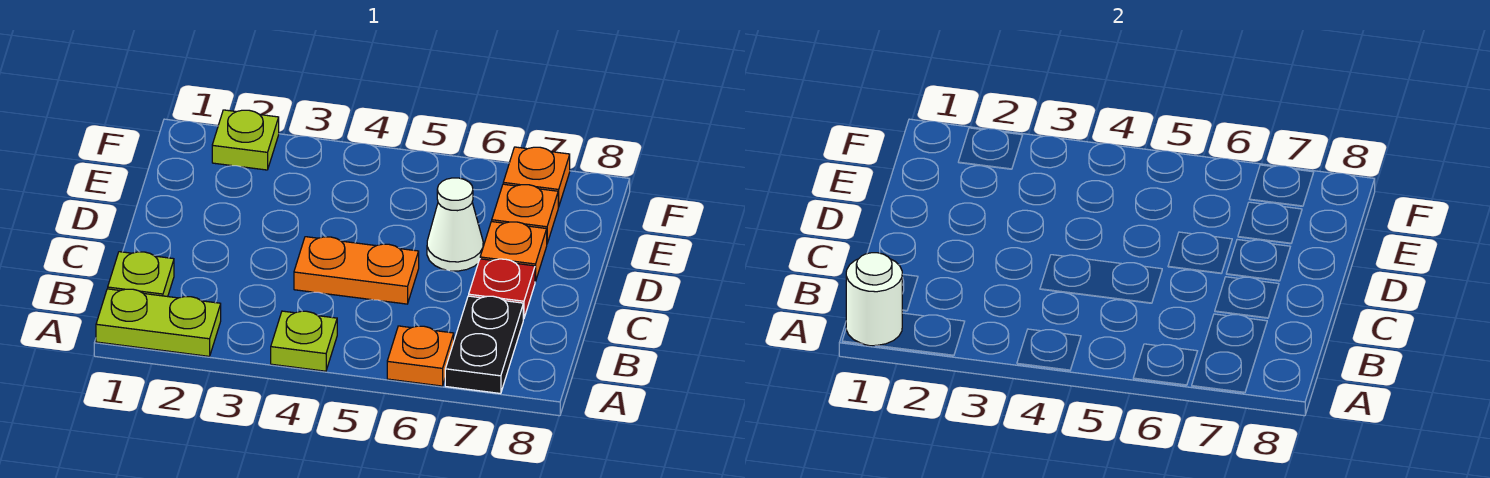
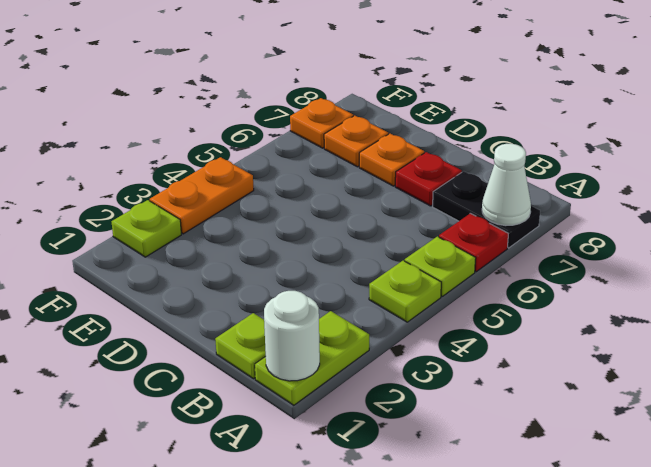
none -> lime 1x1 plate [405,236,476,296]
orange 1x1 plate [387,326,454,386] -> red 1x1 plate [439,213,508,272]
orange 1x2 plate [294,237,419,304] -> orange 1x2 plate moved to [150,157,254,234]
white 1x1 cone [427,178,483,271] -> white 1x1 cone moved to [482,144,531,226]

